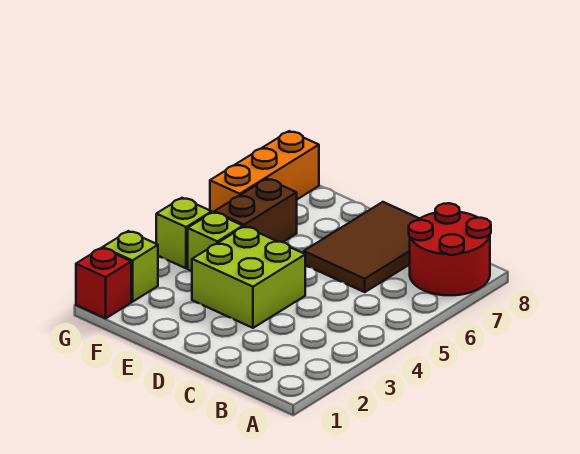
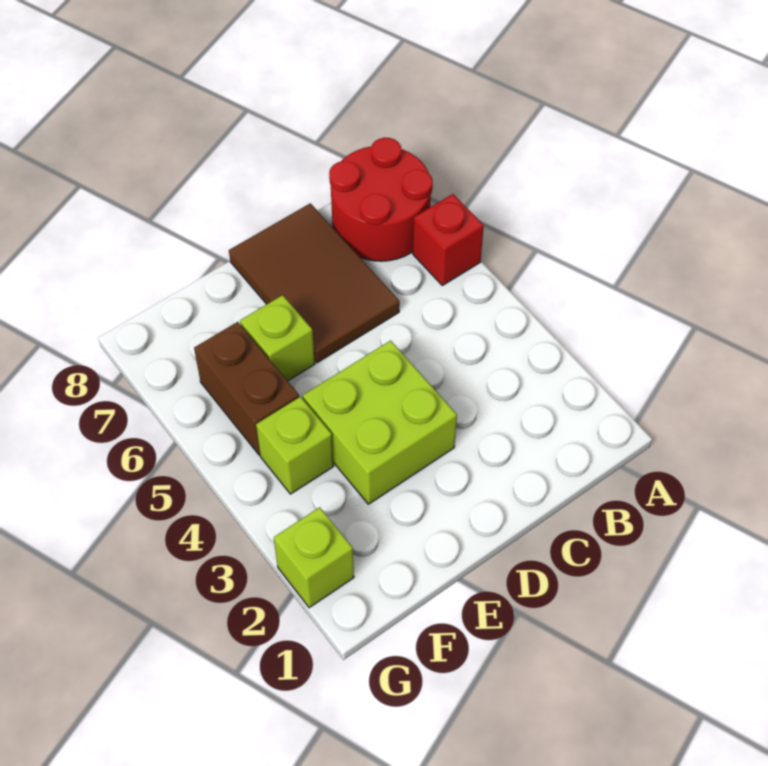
red 1x1 brick [76,248,131,318] -> red 1x1 brick moved to [413,194,484,285]
lime 1x1 brick [156,198,212,268] -> lime 1x1 brick moved to [240,295,315,381]
orange 1x3 brick [210,131,319,212] -> none

